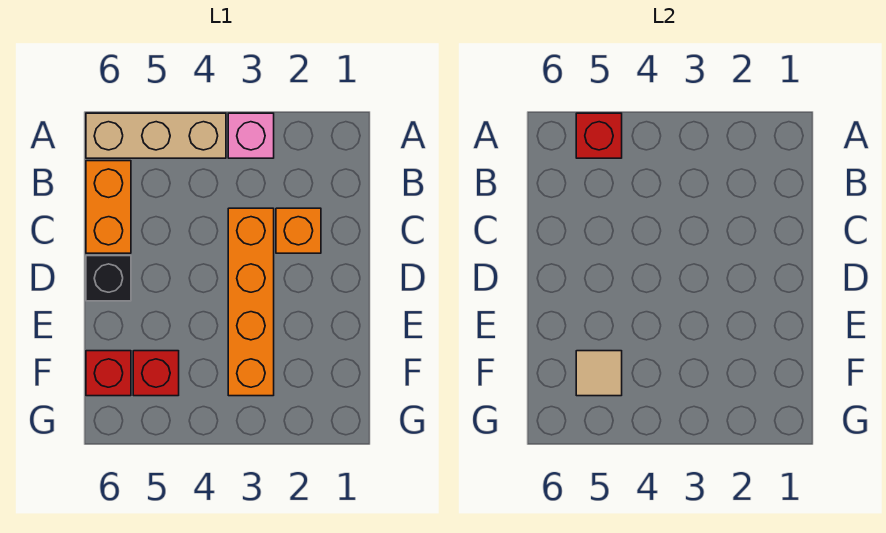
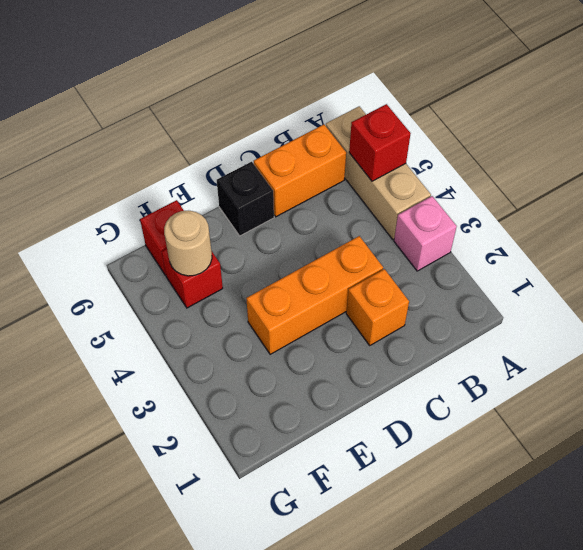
orange 1x4 brick [228,208,274,396] -> orange 1x3 brick [246,236,383,354]
tan 1x1 tile [576,351,622,396] -> tan 1x1 round brick [164,211,212,276]

